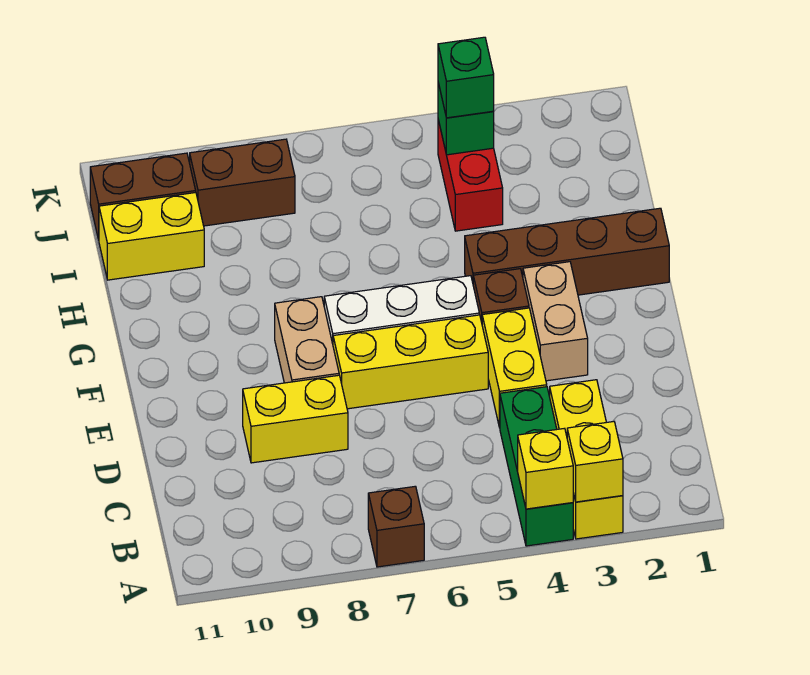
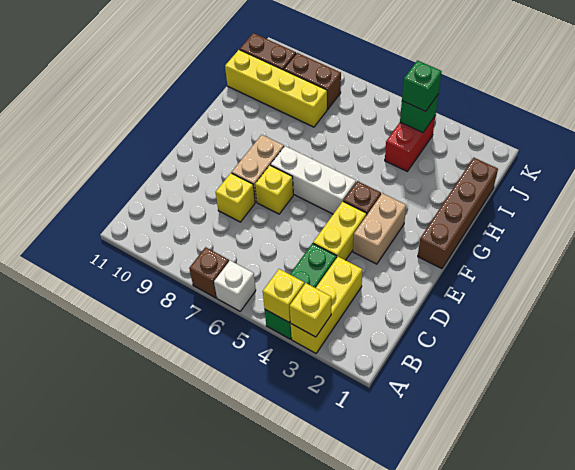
none -> white 1x1 brick [214,261,256,311]
yellow 1x2 brick [243,375,348,463] -> yellow 1x1 brick [216,173,255,222]
yellow 1x3 brick [333,315,488,409] -> yellow 1x1 brick [255,165,293,214]
brown 1x4 brick [465,208,669,295] -> brown 1x4 brick turned to [418,158,498,269]
yellow 1x2 brick [99,193,204,280] -> yellow 1x4 brick [225,50,327,127]

